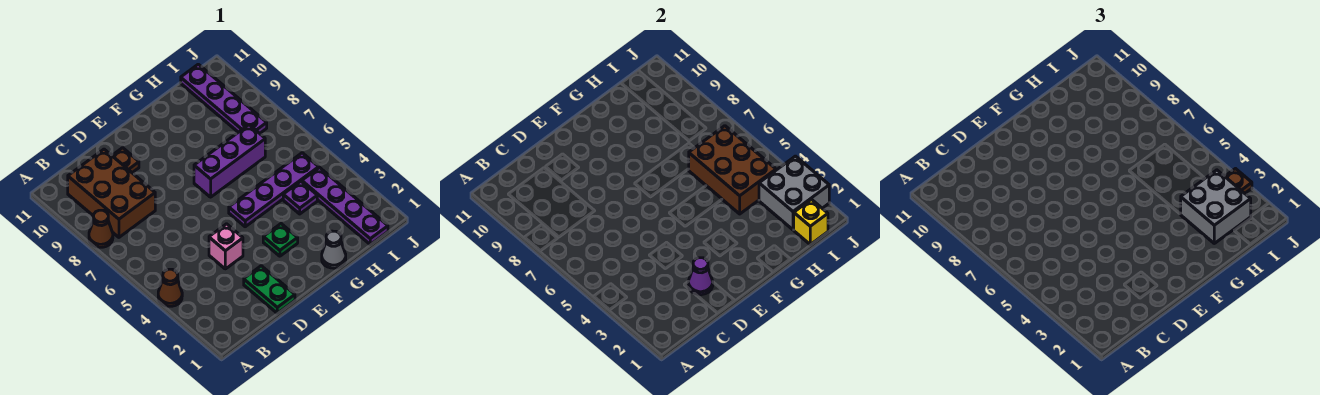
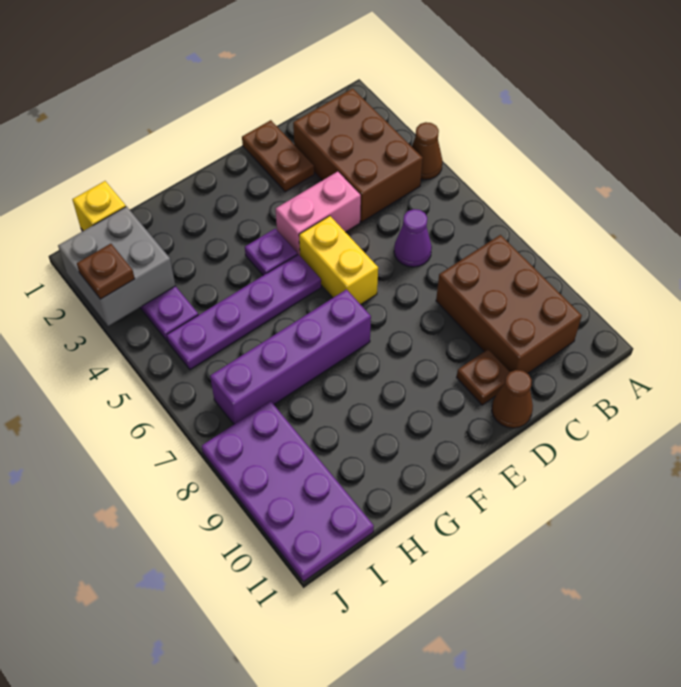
brown 1x1 cone [89,210,113,247] -> brown 1x1 cone moved to [492,370,533,428]
green 1x2 plate [244,266,295,313] -> brown 1x2 plate [242,120,314,192]
purple 1x1 cone [689,258,713,295] -> purple 1x1 cone moved to [394,209,432,267]
pink 1x1 brick [209,224,243,269] -> pink 1x2 brick [276,172,361,255]
none -> yellow 1x2 brick [299,216,378,305]
green 1x1 plate [263,224,298,256] -> none
purple 1x3 brick [194,125,265,197] -> purple 1x4 brick [210,290,371,424]
grey 1x1 cone [322,231,346,268] -> none
grey 2x2 brick [1181,170,1251,243] -> none
purple 1x1 plate [283,181,317,214] -> purple 1x1 plate moved to [245,229,297,275]
brown 2x3 brick [689,126,776,214] -> brown 2x3 brick moved to [293,88,423,222]
purple 1x4 plate [181,64,267,133] -> purple 2x4 plate [202,401,374,582]

